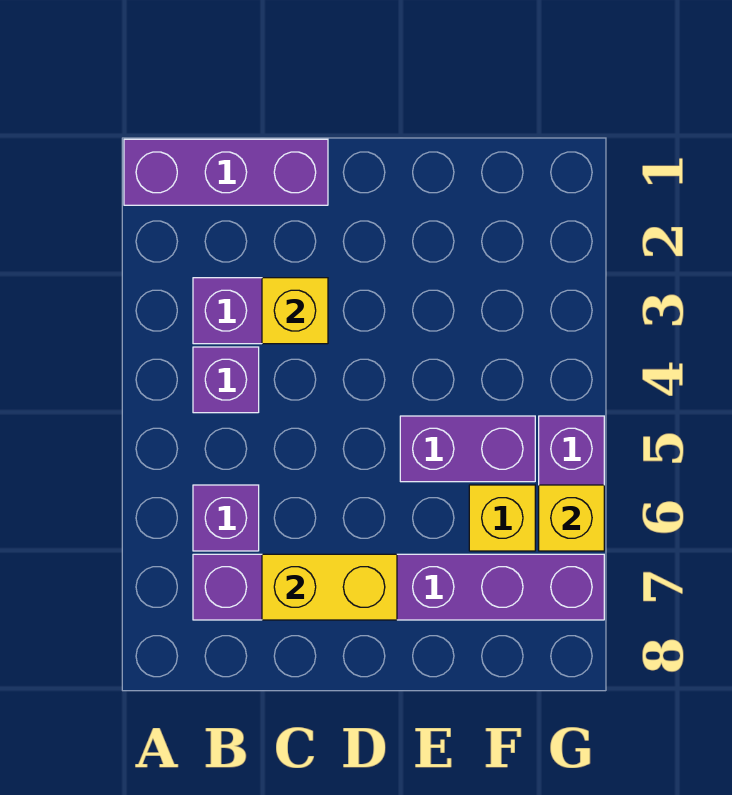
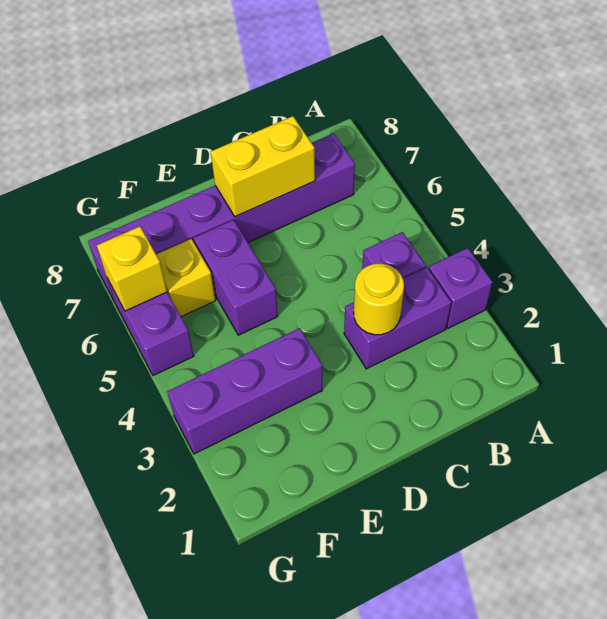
purple 1x3 brick [124,139,328,205] -> purple 1x3 brick moved to [167,328,322,454]
purple 1x1 brick [193,485,259,551] -> purple 1x1 brick moved to [429,248,493,328]
yellow 1x1 brick [262,278,328,344] -> yellow 1x1 round brick [354,264,404,335]
purple 1x2 brick [400,416,535,482] -> purple 1x2 brick turned to [194,220,278,335]

